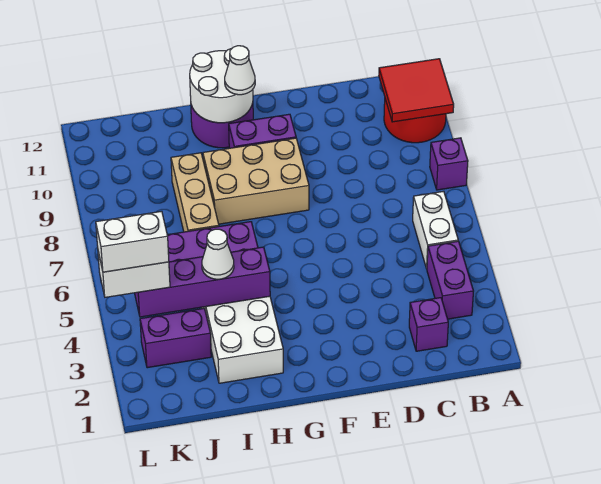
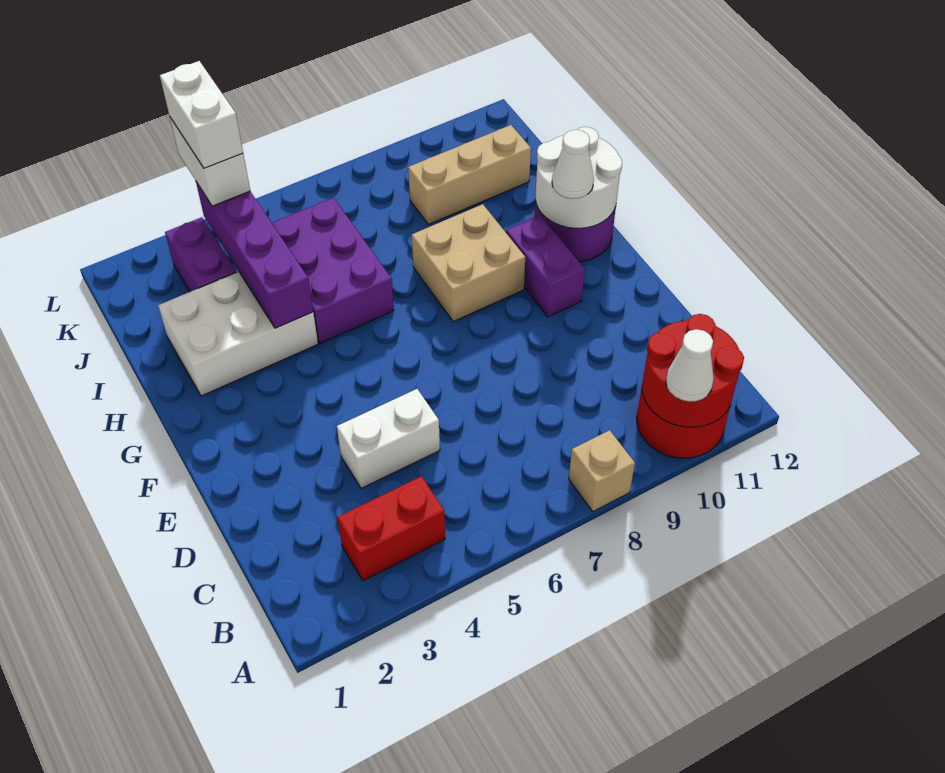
purple 1x1 brick [430,138,468,190] -> tan 1x1 brick [569,430,635,511]
red 2x2 tile [379,59,454,122] -> red 2x2 round brick [642,314,744,427]
purple 1x2 brick [427,241,473,319] -> red 1x2 brick [337,476,445,581]
white 1x2 brick [413,191,458,269] -> white 1x2 brick moved to [337,389,440,488]
purple 1x1 brick [409,298,448,351] -> none
tan 2x3 brick [203,138,309,224] -> tan 2x2 brick [412,204,525,322]
white 1x1 cone [202,229,234,279] -> white 1x1 cone moved to [666,329,714,402]
tan 1x3 brick [171,153,219,232] -> tan 1x3 brick moved to [408,125,531,225]

